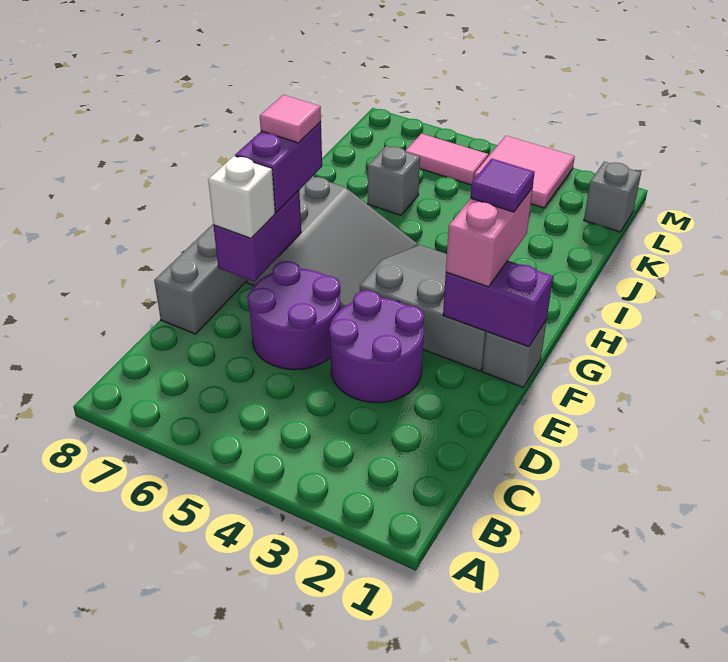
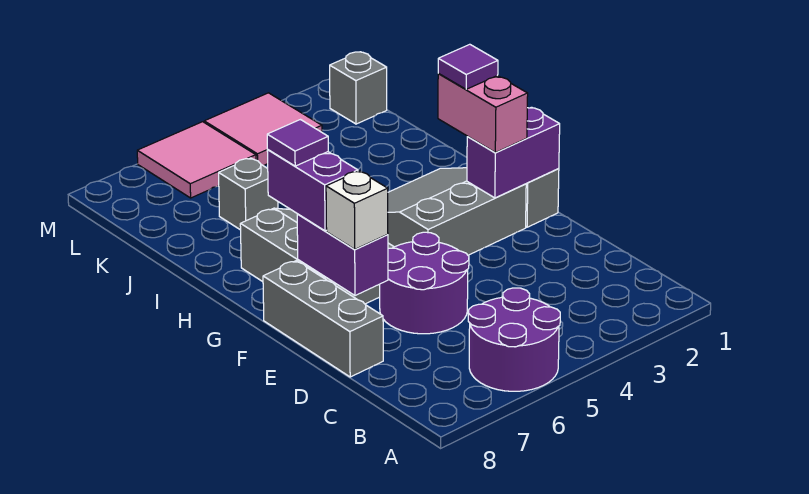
purple 2x2 round brick [329,290,424,403] -> purple 2x2 round brick moved to [468,288,560,391]
pink 1x1 tile [260,95,321,143] -> purple 1x1 tile [267,120,328,166]
pink 1x2 tile [405,134,488,185] -> pink 2x2 tile [137,122,256,198]

